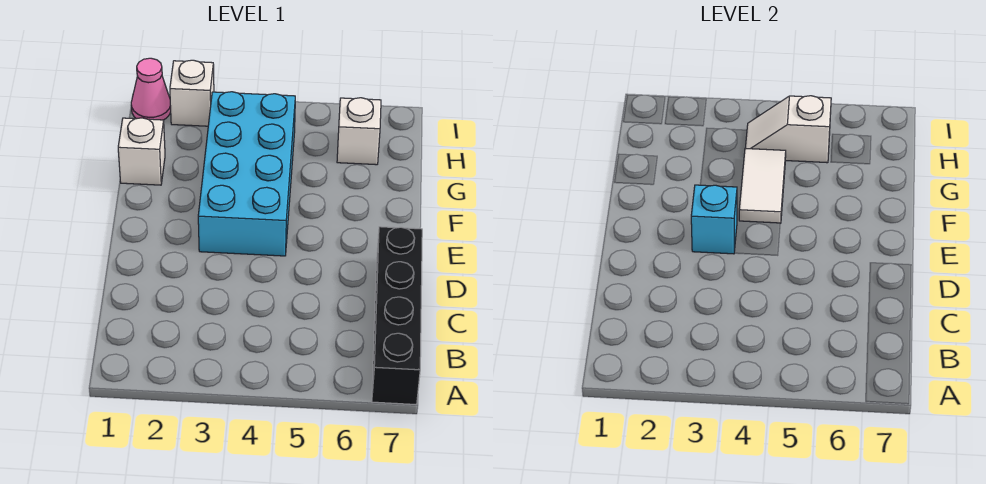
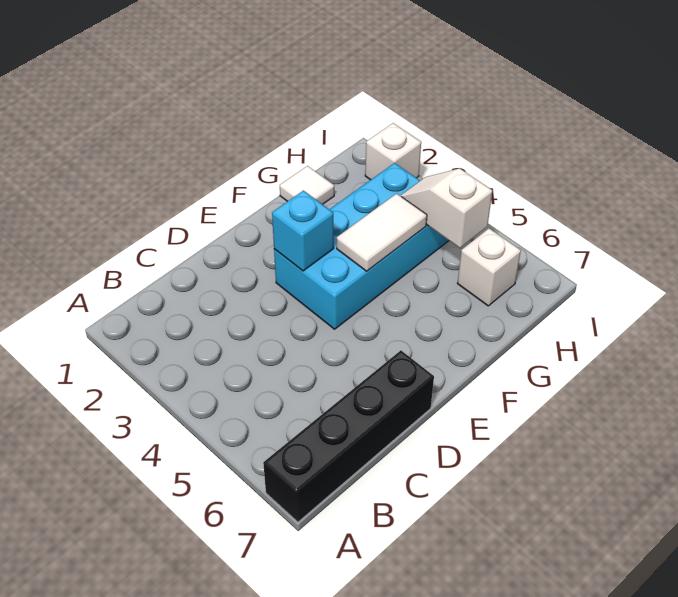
white 1x1 brick [118,118,165,185] -> white 1x1 tile [280,166,334,204]
pink 1x1 cone [131,58,171,120] -> none

